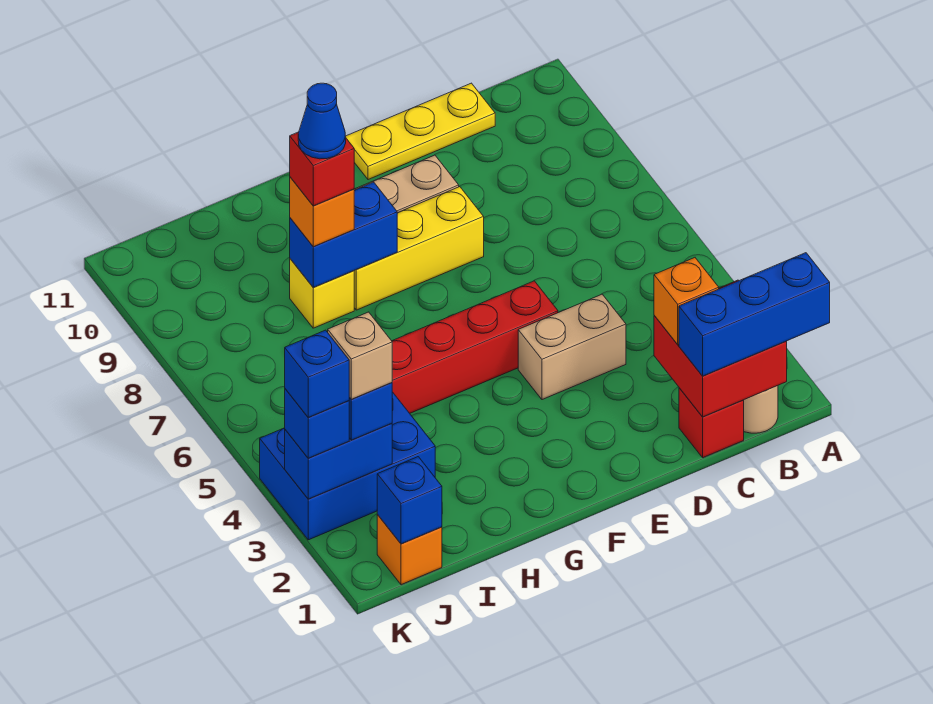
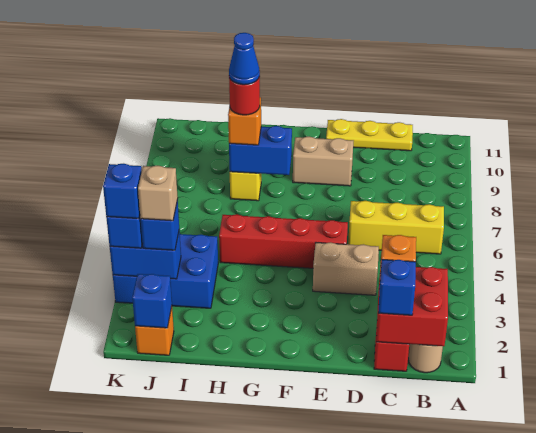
blue 1x3 brick [679,253,830,376] -> blue 1x1 brick [378,260,416,315]
yellow 1x3 brick [354,187,484,310] -> yellow 1x3 brick moved to [348,201,444,254]
red 1x1 brick [290,132,354,206] -> red 1x1 round brick [229,77,260,115]

